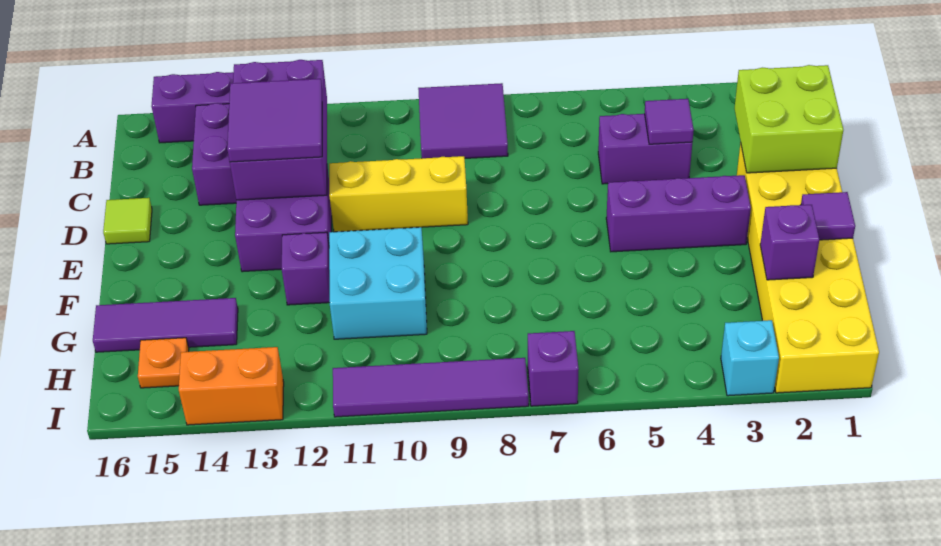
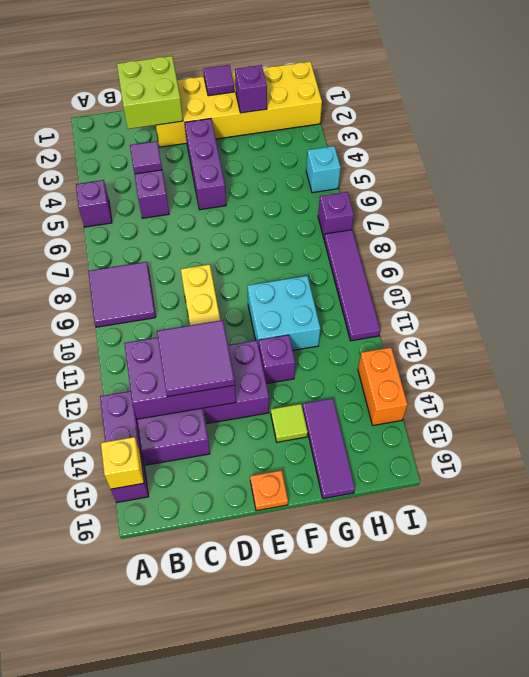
none -> purple 1x1 brick [76,180,112,227]
none -> yellow 1x1 brick [101,437,144,489]
lime 1x1 tile [103,198,152,244] -> lime 1x1 tile moved to [271,404,308,442]
orange 1x1 plate [138,338,189,388] -> orange 1x1 plate moved to [250,470,288,511]
cyan 1x1 brick [721,320,779,396] -> cyan 1x1 brick moved to [306,146,341,193]

